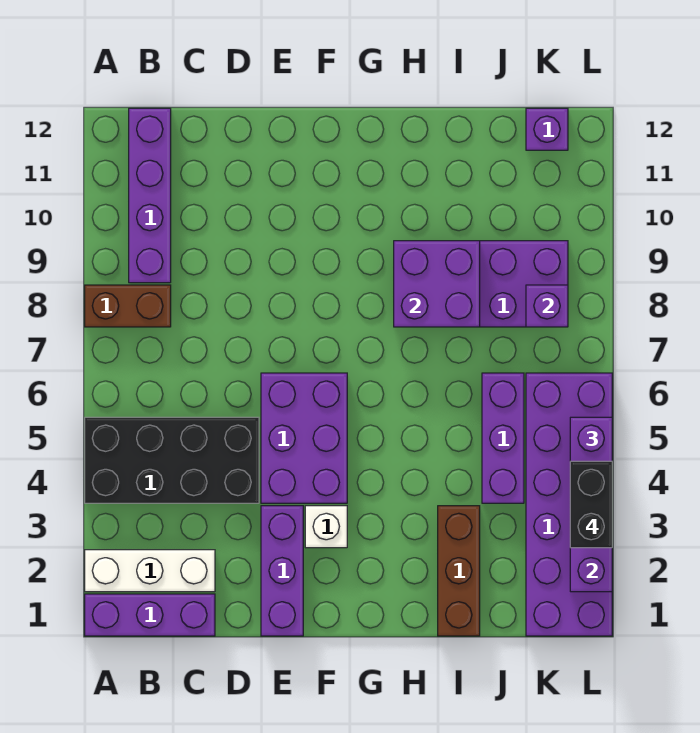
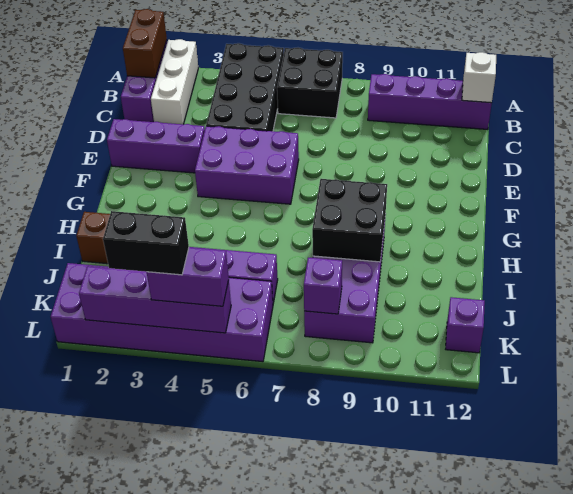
none -> black 2x2 brick [277,48,343,118]
brown 1x2 brick [85,285,171,327] -> brown 1x2 brick moved to [123,9,167,78]
white 1x1 brick [305,506,347,548] -> white 1x1 brick moved to [462,52,496,103]
purple 2x2 brick [394,241,480,327] -> black 2x2 brick [312,179,387,262]

